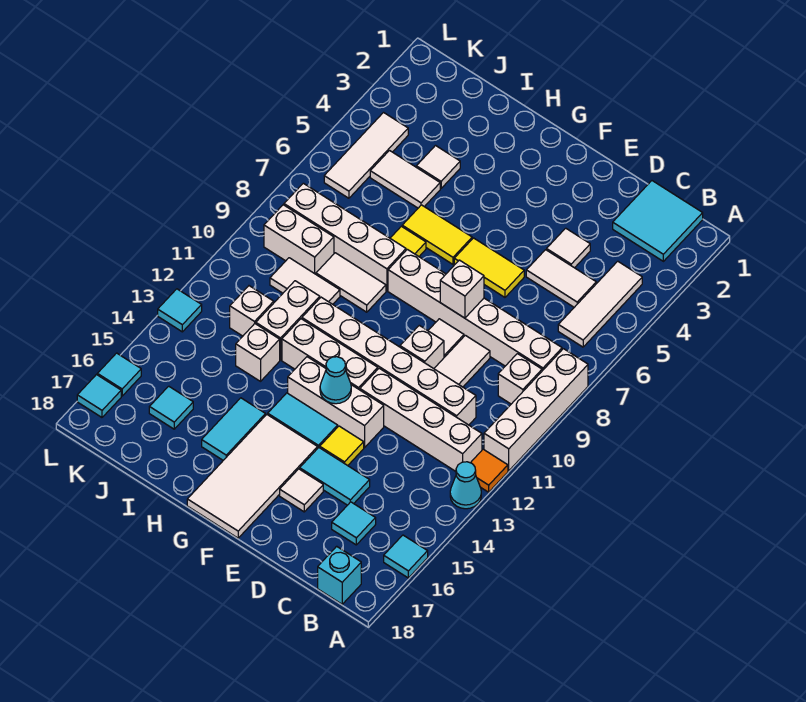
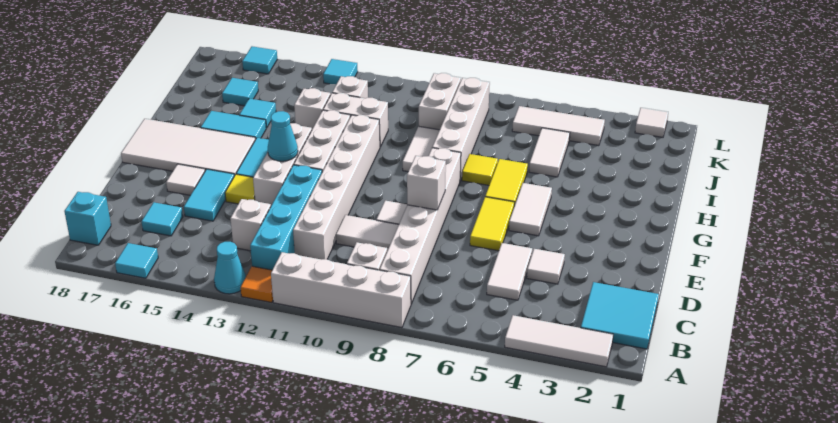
white 1x3 tile [558,261,642,347] -> white 1x3 tile moved to [505,315,613,367]
white 1x4 brick [360,368,482,471] -> cyan 1x4 brick [250,165,322,270]
white 1x1 brick [400,325,444,369] -> white 1x1 brick moved to [230,199,271,251]
white 1x1 tile [416,146,460,188] -> white 1x1 tile moved to [635,108,668,137]
white 1x2 tile [270,258,340,304] -> white 1x2 tile moved to [509,183,552,236]
cyan 1x1 tile [77,375,121,417] -> cyan 1x1 tile moved to [240,99,276,128]

